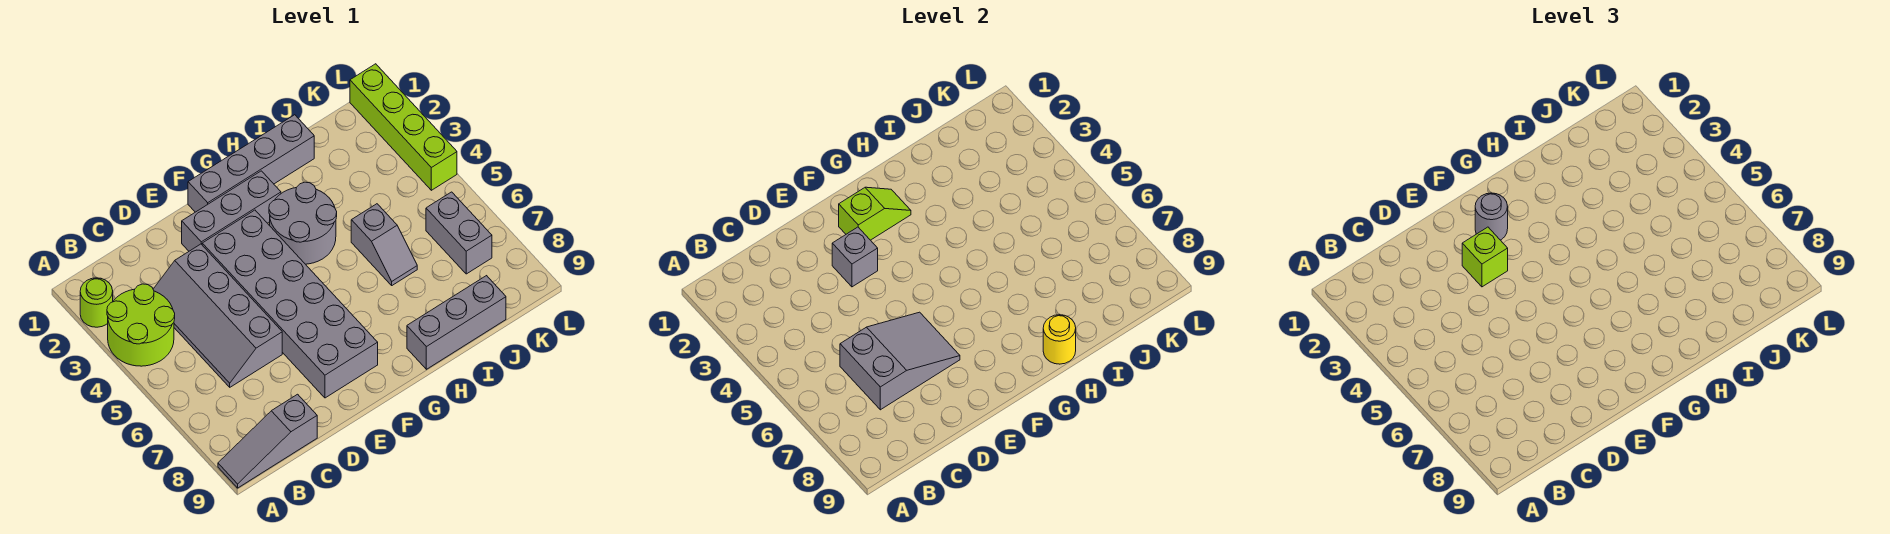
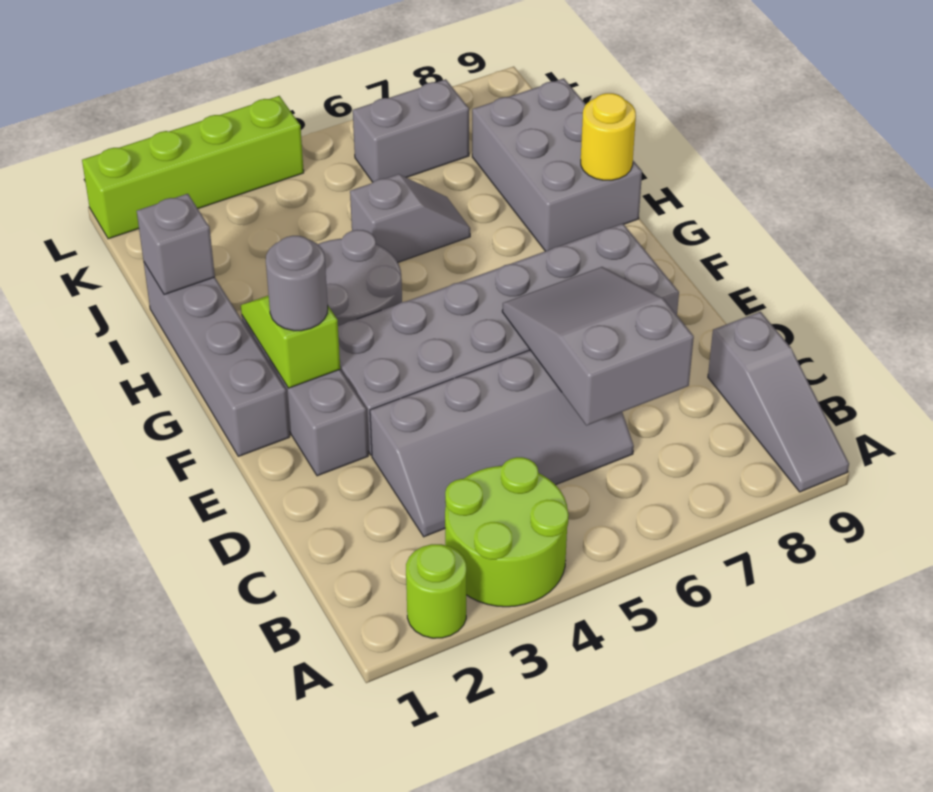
grey 1x1 brick [832,227,878,287] -> grey 1x1 brick moved to [137,194,215,295]
lime 1x1 brick [1462,227,1508,287] -> none
grey 1x3 brick [407,276,506,369] -> grey 2x3 brick [472,78,642,251]

